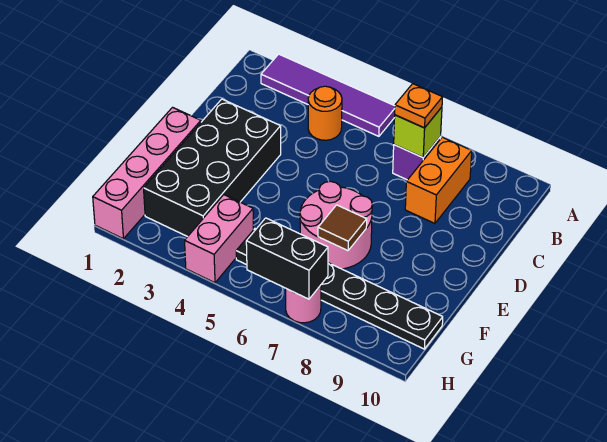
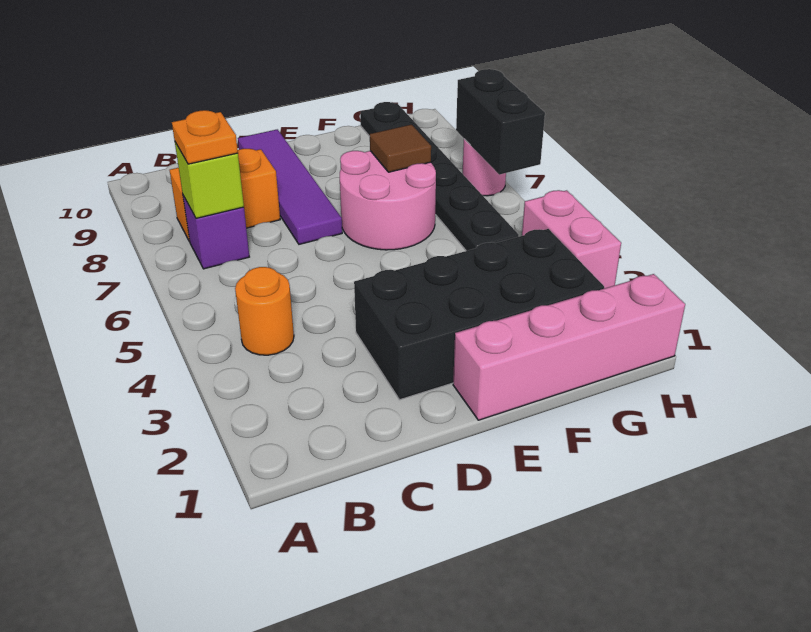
purple 1x4 tile [261,54,395,136] -> purple 1x4 tile moved to [238,129,342,244]
pink 1x2 brick [185,195,254,283] -> pink 1x2 brick turned to [522,190,621,288]

